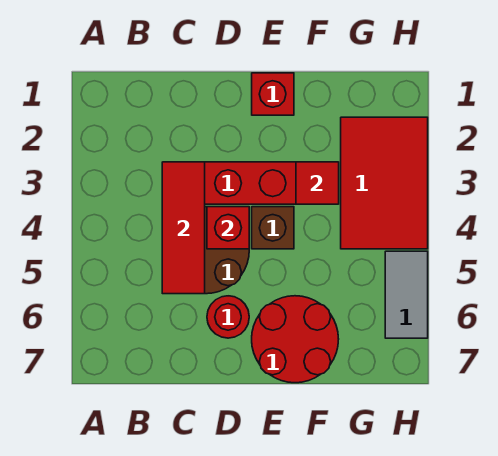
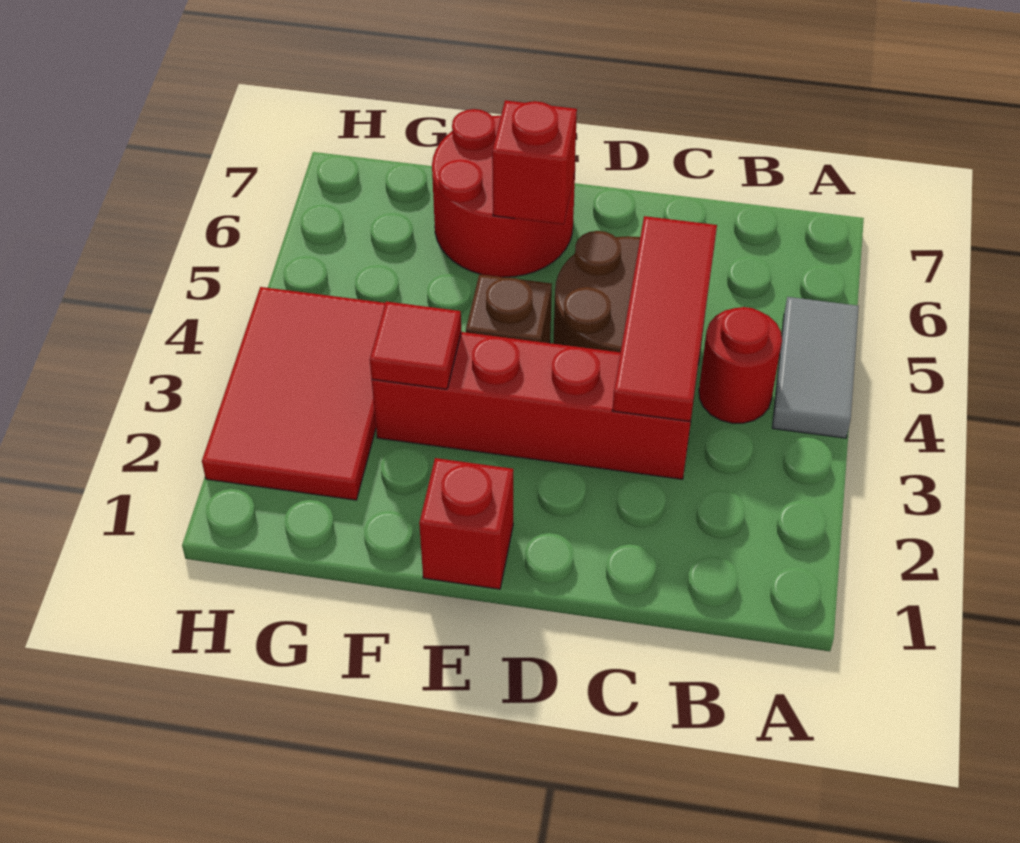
red 1x1 brick [207,207,249,249] -> red 1x1 brick moved to [492,100,577,224]
red 1x1 round brick [207,296,249,338] -> red 1x1 round brick moved to [699,307,782,423]
grey 1x2 tile [385,251,428,338] -> grey 1x2 tile moved to [772,297,859,438]

